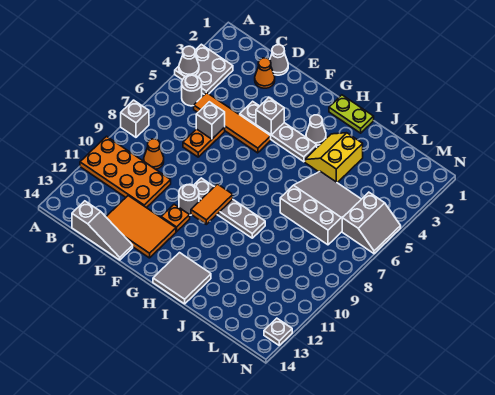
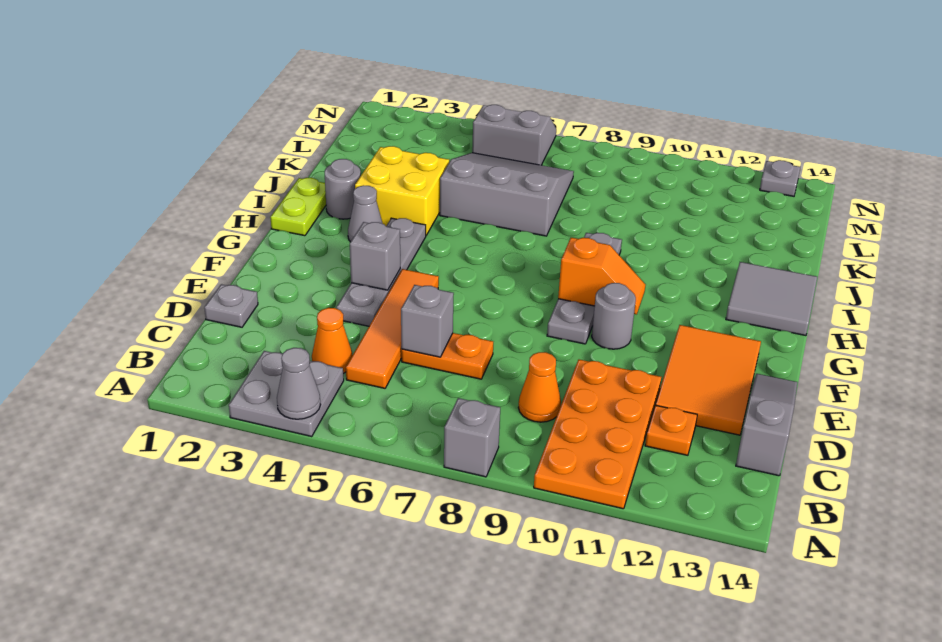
grey 1x1 round brick [182,75,202,106] -> grey 1x1 round brick moved to [324,159,361,219]
grey 1x1 cone [270,45,288,75] -> grey 1x1 plate [204,284,258,327]
orange 1x1 cone [255,58,275,88] -> orange 1x1 cone moved to [312,308,353,374]
orange 1x1 plate [161,204,190,232] -> orange 1x1 plate moved to [645,405,697,455]
orange 1x2 tile [191,184,233,224] -> orange 1x2 slope [558,238,646,314]
yellow 2x2 slope [305,133,363,183] -> yellow 2x2 brick [355,146,449,235]
grey 3x3 slope [280,171,361,245] -> grey 3x3 slope turned to [440,153,574,236]

